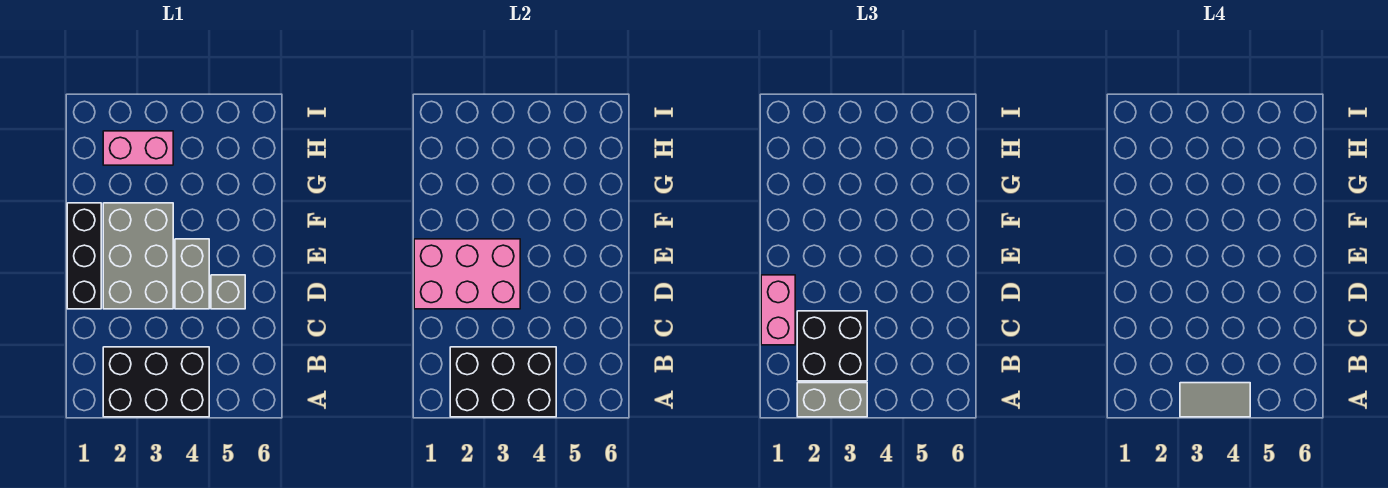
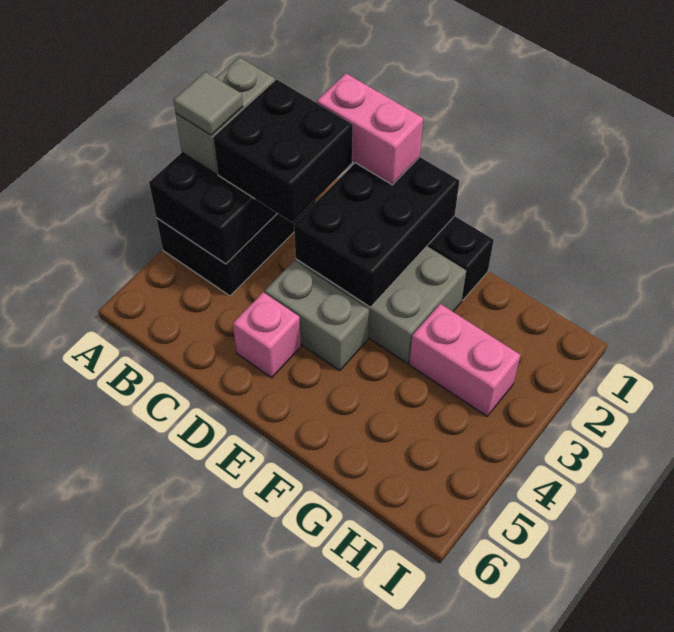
grey 1x2 tile [1180,383,1250,417] -> grey 1x1 tile [173,72,243,135]
pink 2x3 brick [414,239,520,309] -> black 2x3 brick [294,157,459,307]
grey 1x1 brick [211,275,245,309] -> pink 1x1 brick [233,292,301,378]
pink 1x2 brick [103,131,173,165] -> pink 1x2 brick turned to [409,304,520,416]

